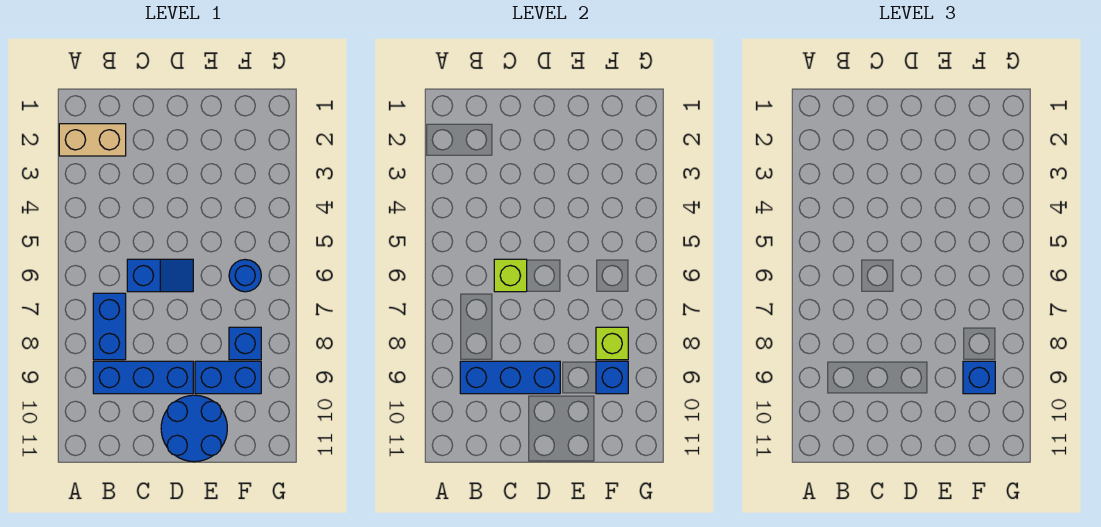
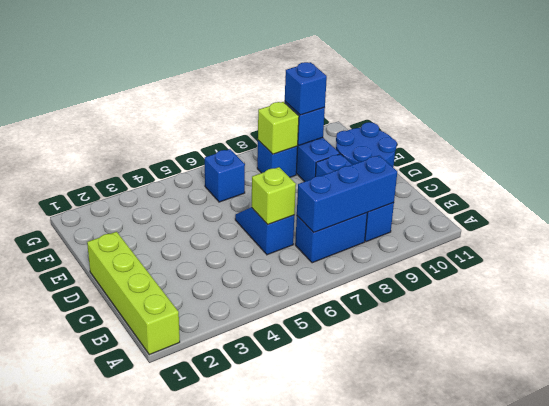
none -> lime 1x4 brick [87,232,180,355]
tan 1x2 brick [59,124,126,156] -> none
blue 1x3 brick [460,361,560,394] -> blue 1x3 brick turned to [297,156,397,232]
blue 1x1 round brick [229,260,261,292] -> blue 1x1 brick [205,149,245,202]

